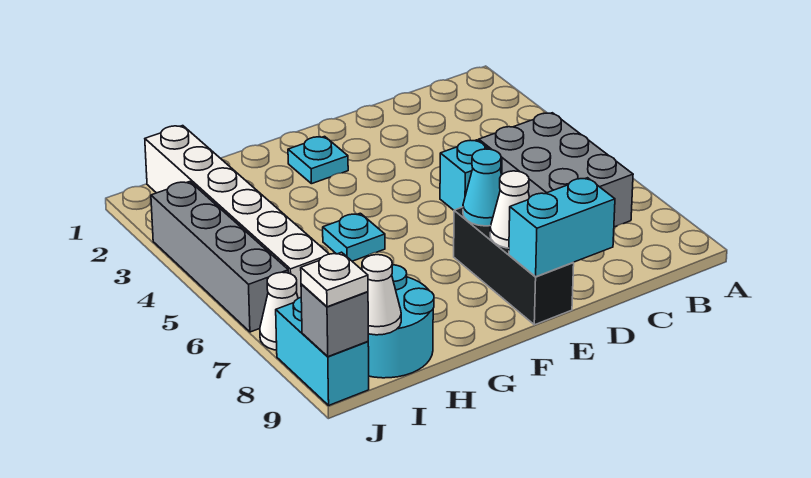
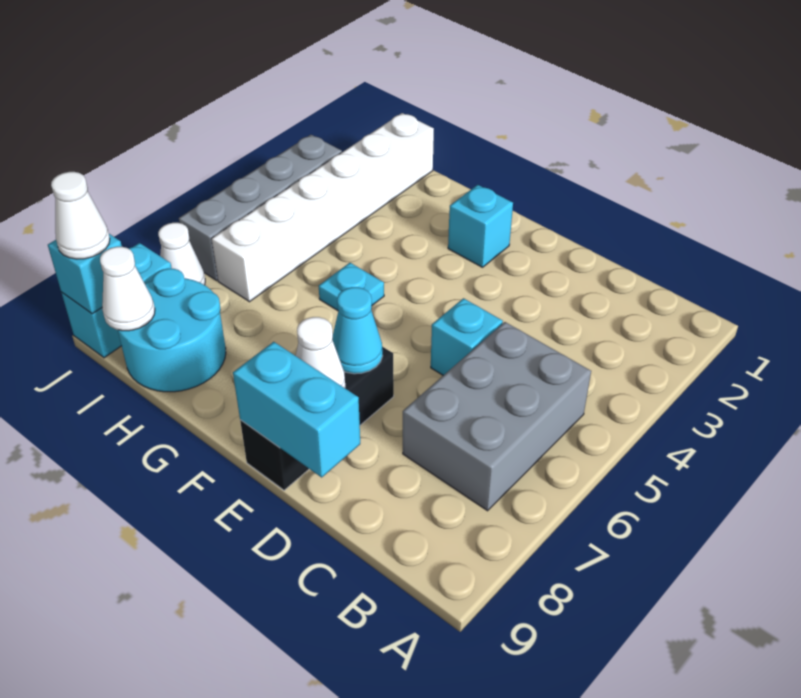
cyan 1x1 plate [288,136,348,184] -> cyan 1x1 brick [448,185,513,267]
grey 1x1 brick [301,284,368,357] -> cyan 1x1 brick [48,234,122,314]
white 1x1 plate [301,252,368,307] -> white 1x1 cone [51,172,110,259]

